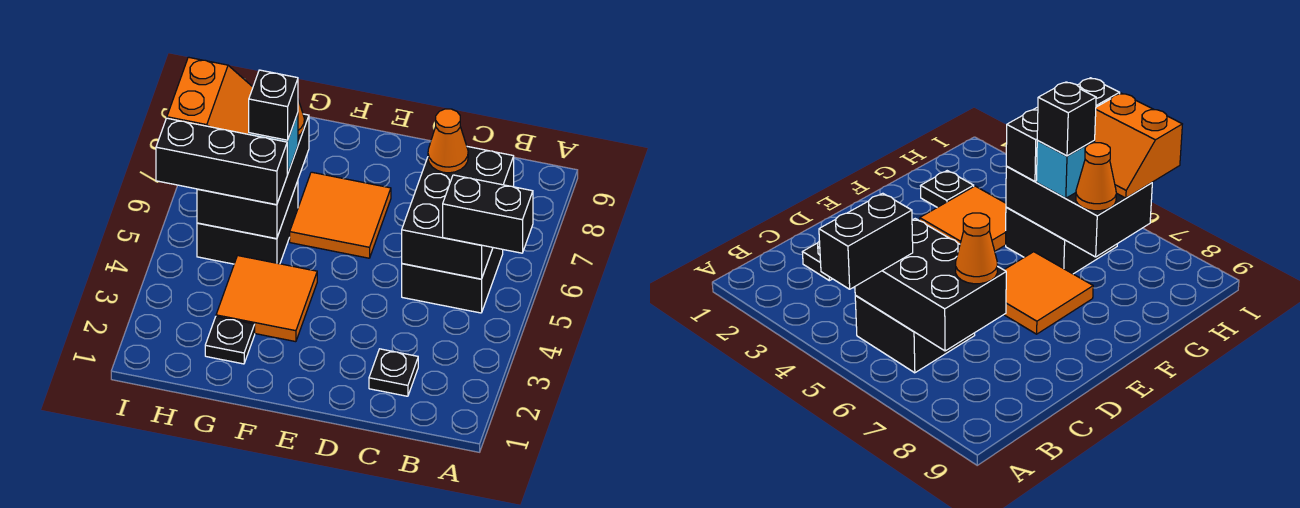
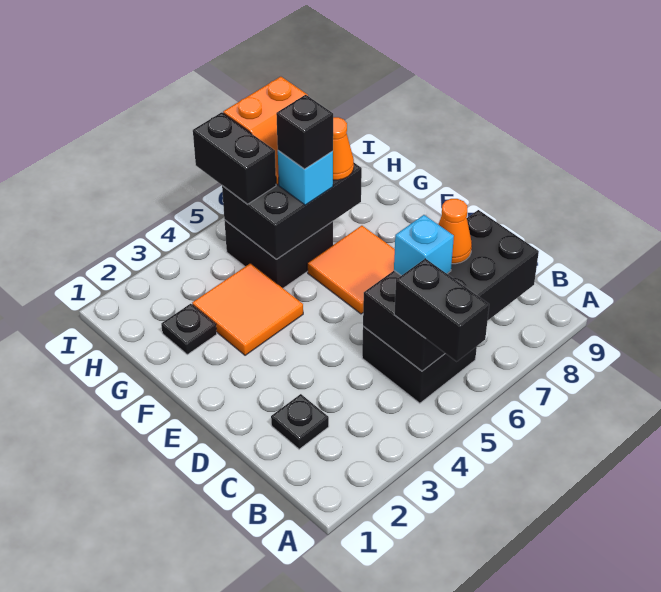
black 2x3 brick [402,147,514,279] -> black 2x4 brick [363,210,539,371]
none -> cyan 1x1 brick [394,215,454,276]
black 1x3 brick [156,118,287,205] -> black 1x2 brick [193,112,276,204]

